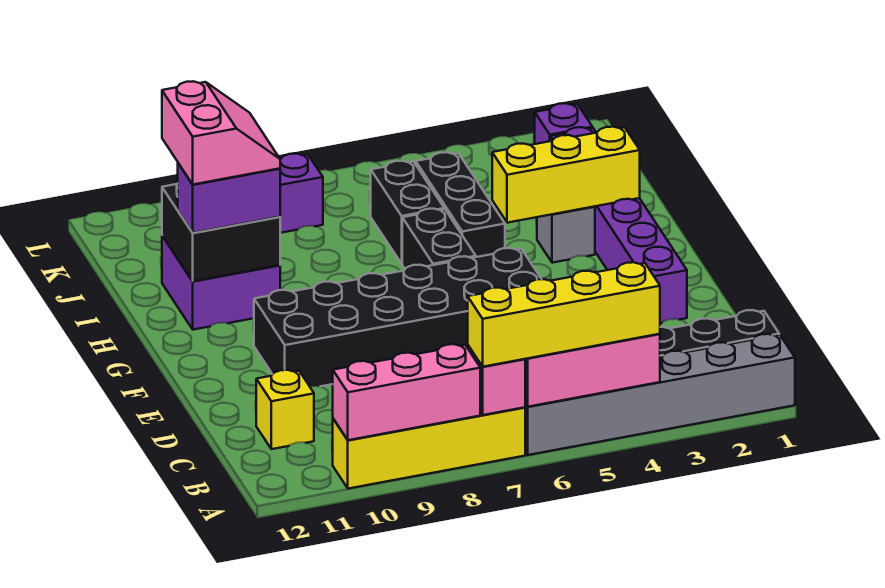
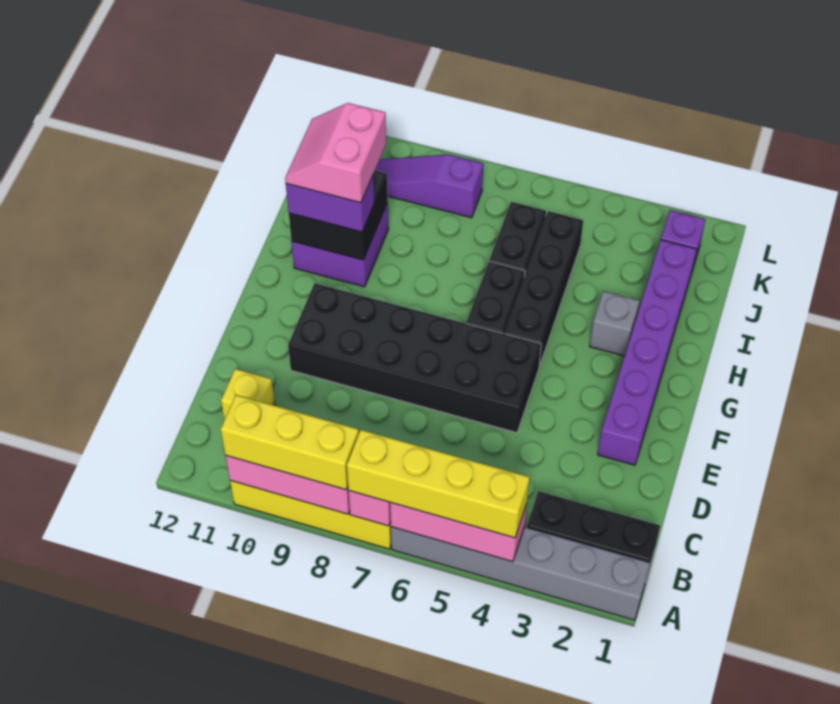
yellow 1x3 brick [492,127,640,223] -> yellow 1x3 brick moved to [221,395,359,490]
black 1x3 brick [416,152,505,257] -> black 1x4 brick [505,211,583,367]
pink 2x2 slope [162,81,280,184] -> pink 2x2 slope turned to [285,103,386,203]

